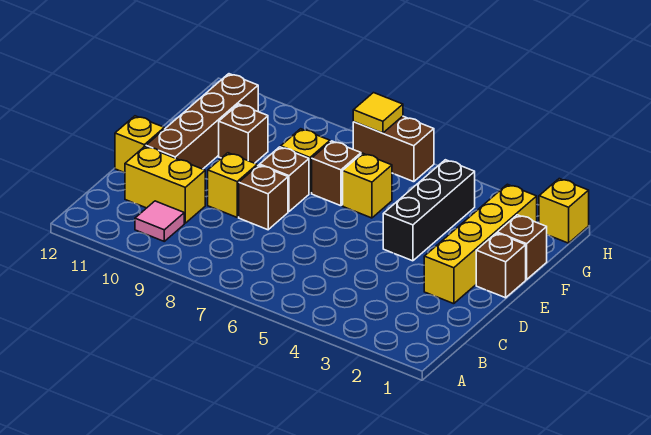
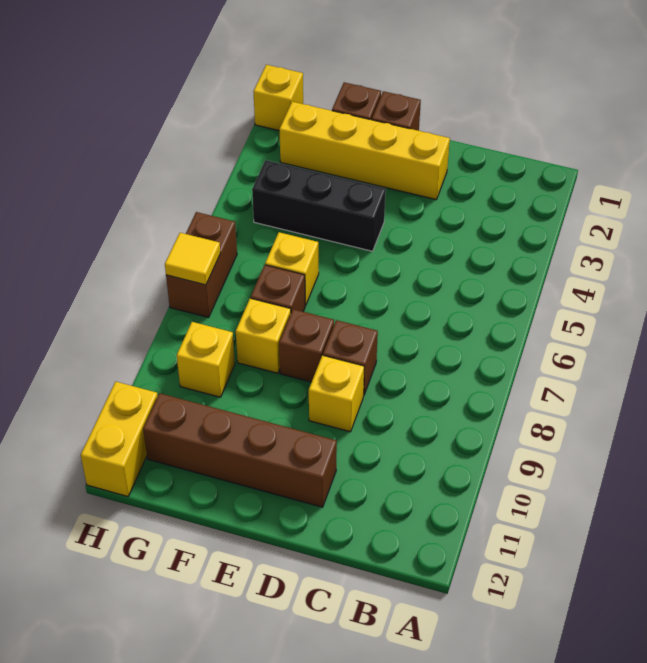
pink 1x1 tile [135,201,184,241] -> none
yellow 1x2 brick [125,146,205,223] -> yellow 1x2 brick moved to [81,382,158,496]
yellow 1x1 brick [115,116,164,173] -> yellow 1x1 brick moved to [177,322,235,397]
brown 1x1 brick [219,104,268,163] -> none

